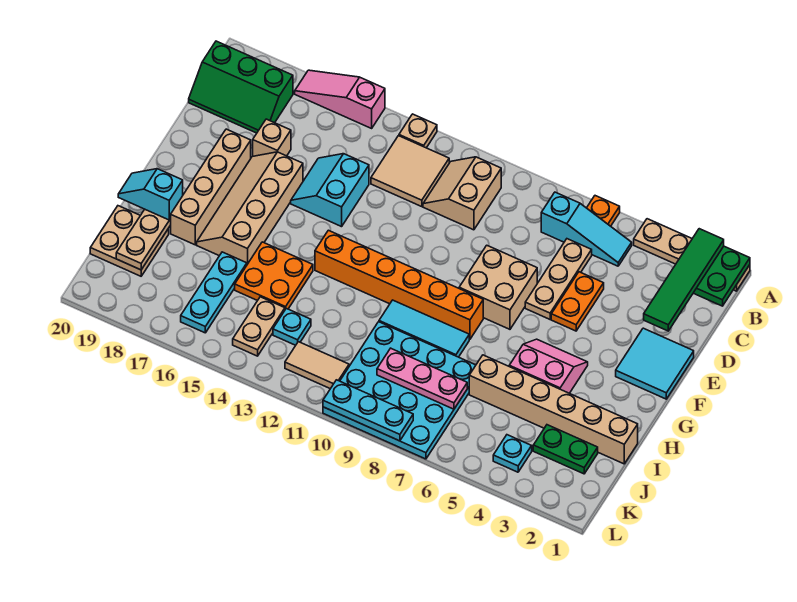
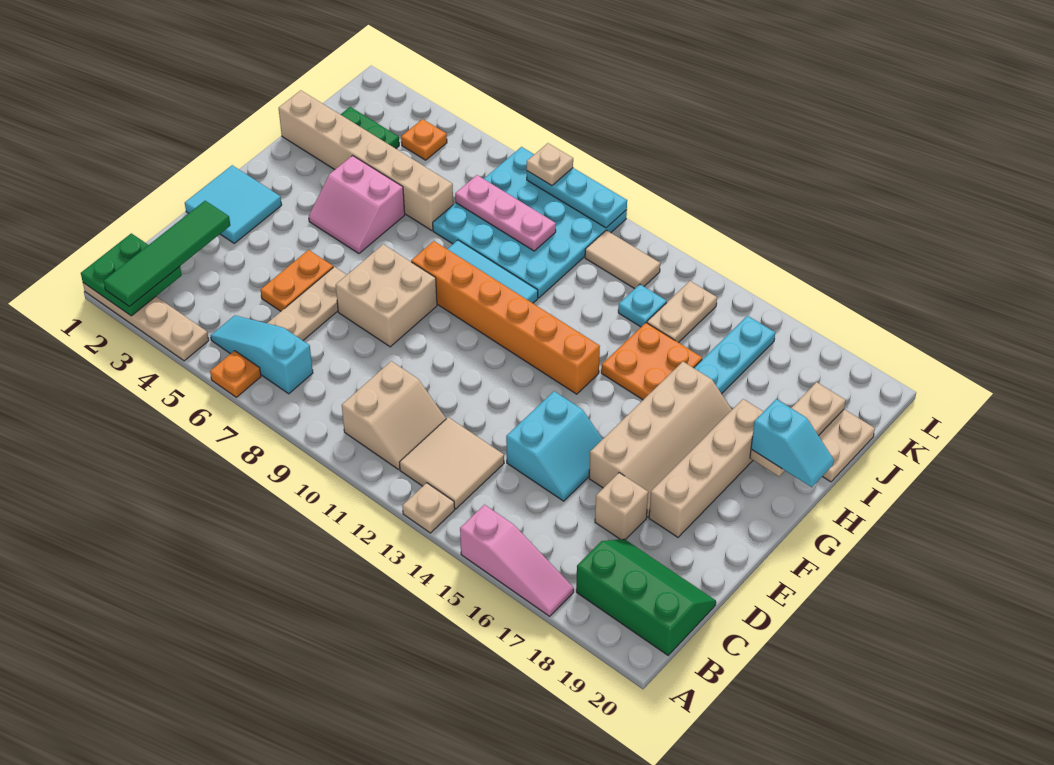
cyan 1x1 plate [493,435,532,472] -> orange 1x1 plate [401,119,447,160]
none -> tan 1x1 plate [527,143,573,186]

